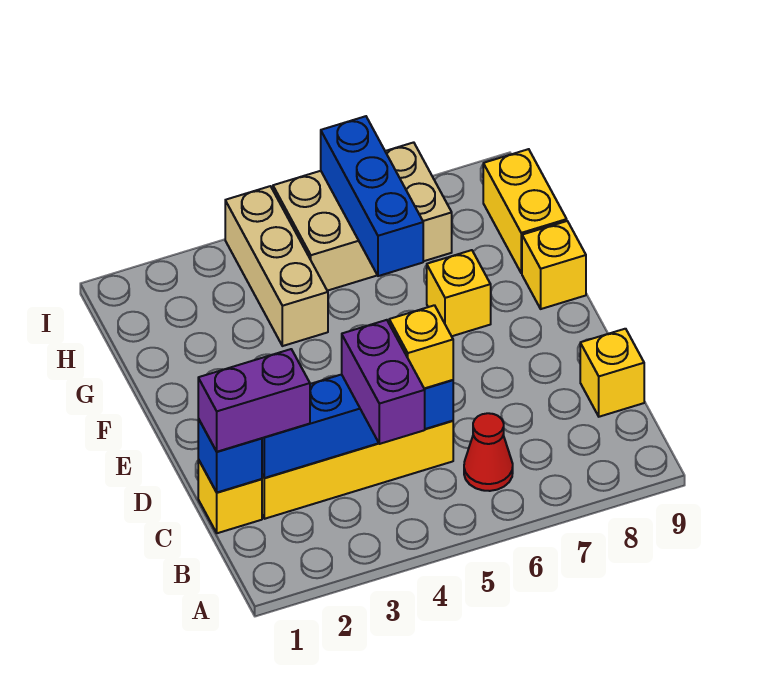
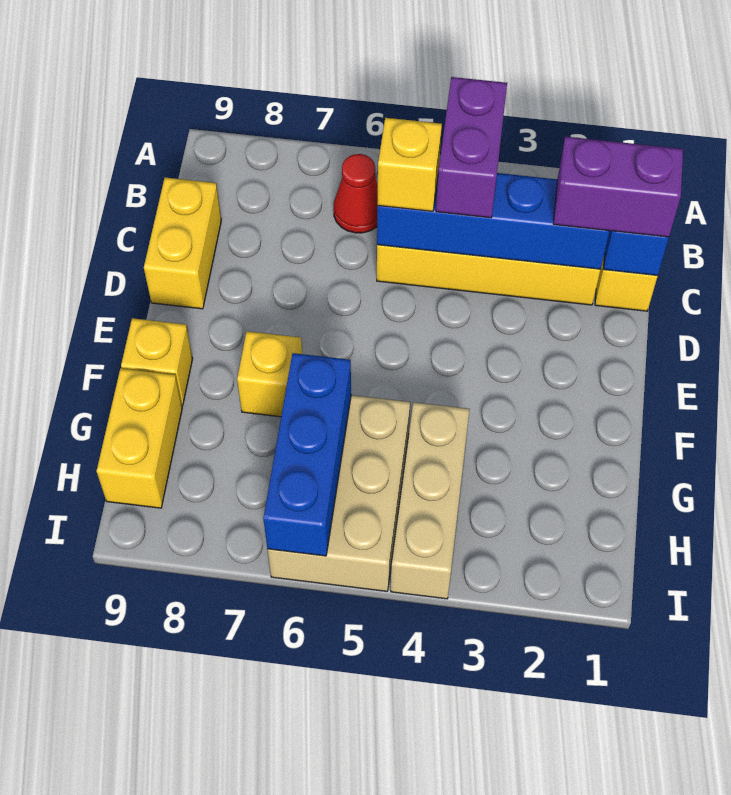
yellow 1x1 brick [580,329,644,417] -> yellow 1x2 brick [144,178,221,309]
tan 2x3 brick [273,142,452,291] -> tan 2x3 brick turned to [268,395,410,591]

